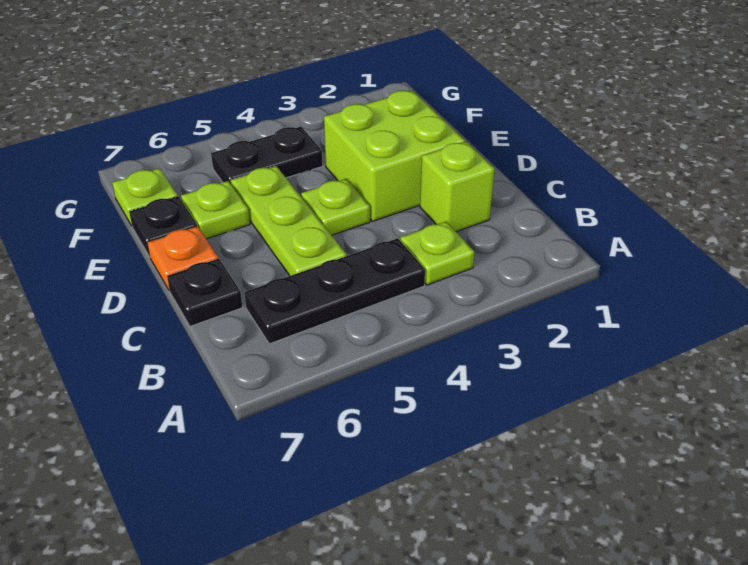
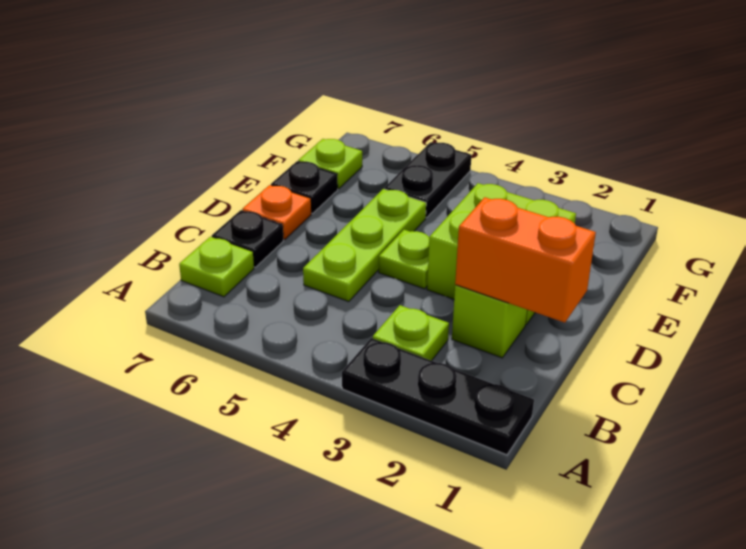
black 1x3 plate [244,238,425,344] -> black 1x3 plate moved to [342,338,534,455]
none -> orange 1x2 brick [455,197,596,323]
lime 1x1 plate [181,181,250,239] -> lime 1x1 plate moved to [179,237,254,297]
black 1x2 plate [211,127,323,184] -> black 1x2 plate turned to [384,142,472,218]

